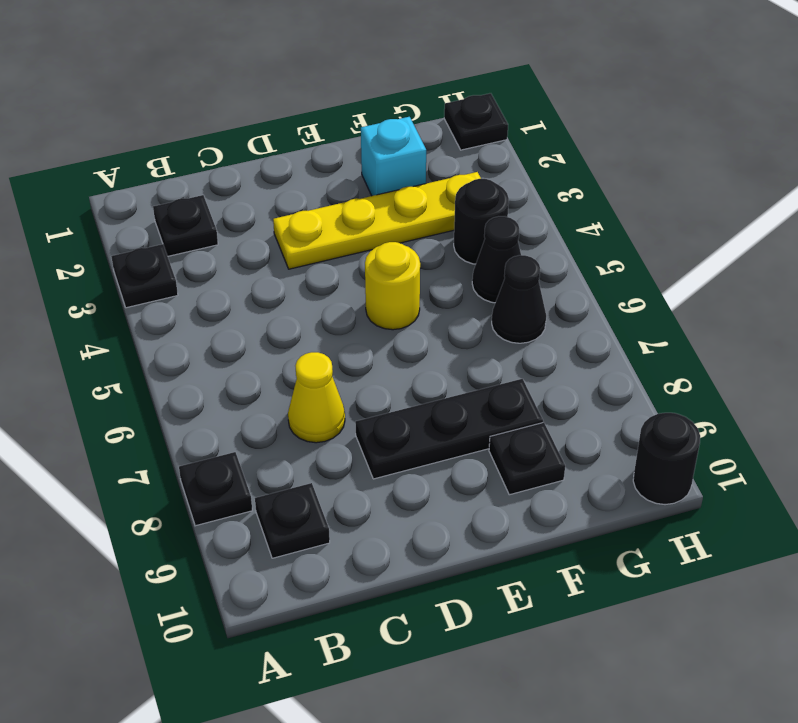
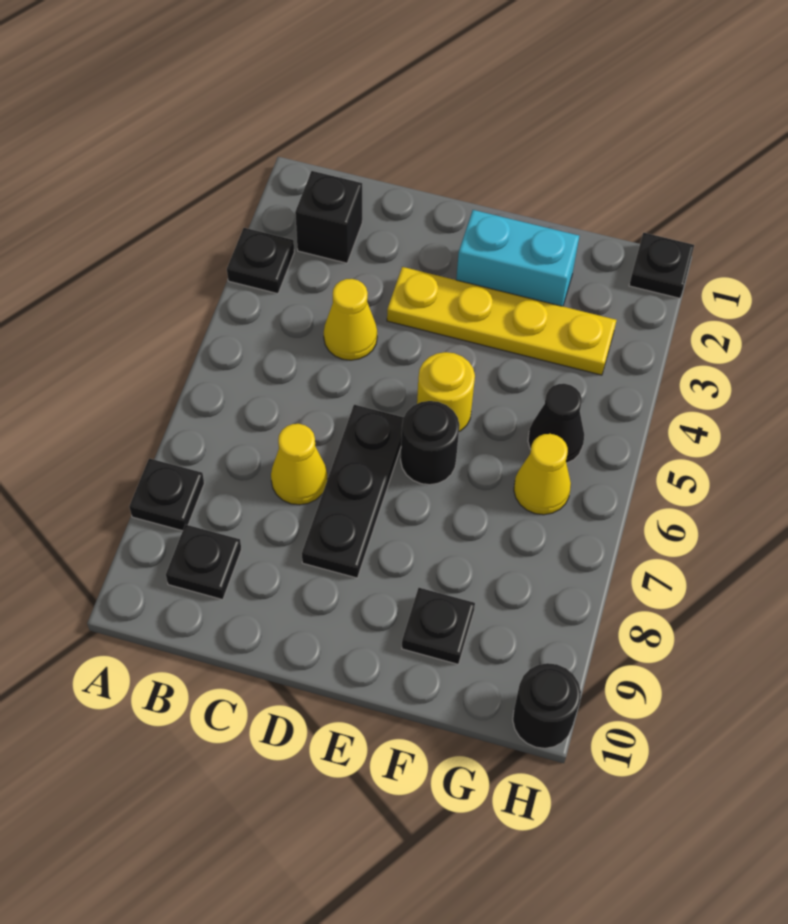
black 1x1 plate [153,195,218,256] -> black 1x1 brick [295,171,362,263]
none -> yellow 1x1 cone [324,279,377,360]
black 1x3 plate [355,379,543,479] -> black 1x3 plate turned to [302,405,404,578]
cyan 1x1 brick [361,117,426,196] -> cyan 1x2 brick [456,210,579,306]
black 1x1 round brick [454,179,509,264] -> black 1x1 round brick moved to [401,401,459,485]
black 1x1 cone [492,255,546,343] -> yellow 1x1 cone [514,434,571,515]

